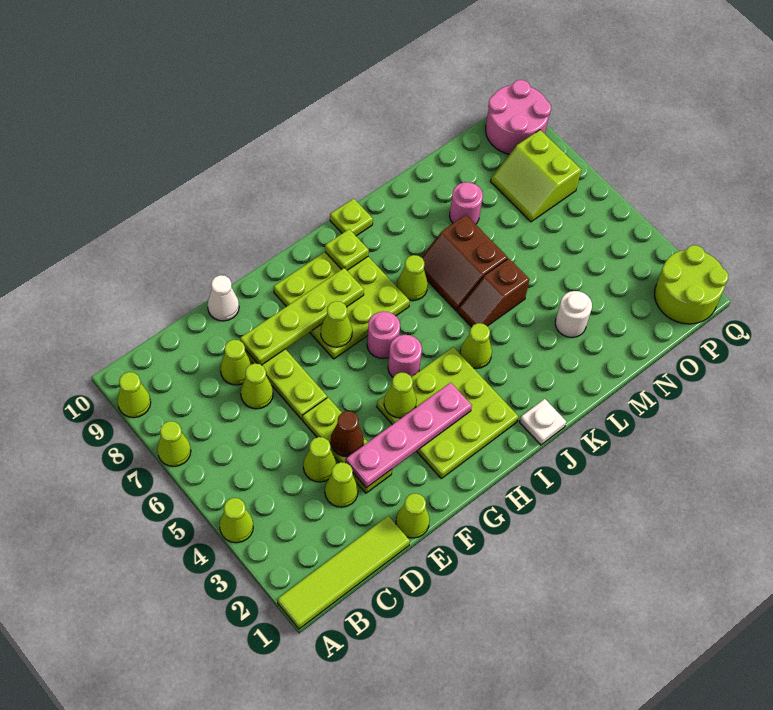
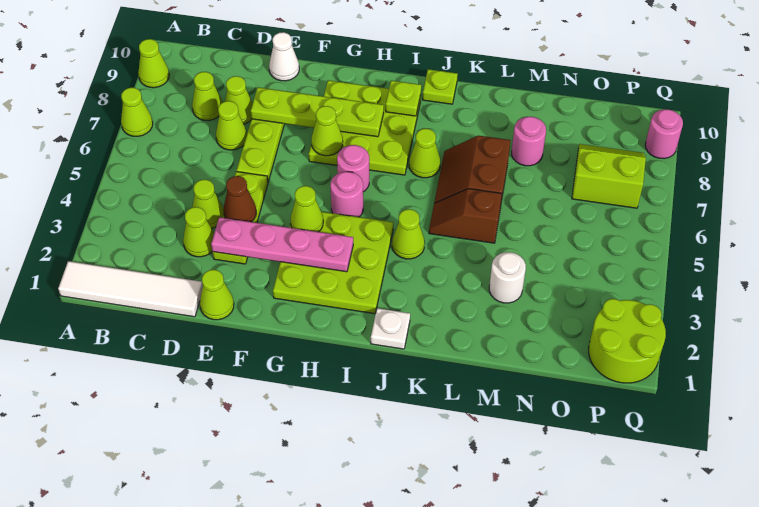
lime 1x4 tile [278,516,410,629] -> white 1x4 tile [58,261,203,317]
lime 1x1 cone [220,498,253,543] -> lime 1x1 cone moved to [192,72,223,121]
lime 2x2 slope [491,130,581,222] -> lime 2x2 slope turned to [572,144,646,208]
pink 2x2 round brick [486,80,551,154] -> pink 1x1 round brick [645,109,683,159]

